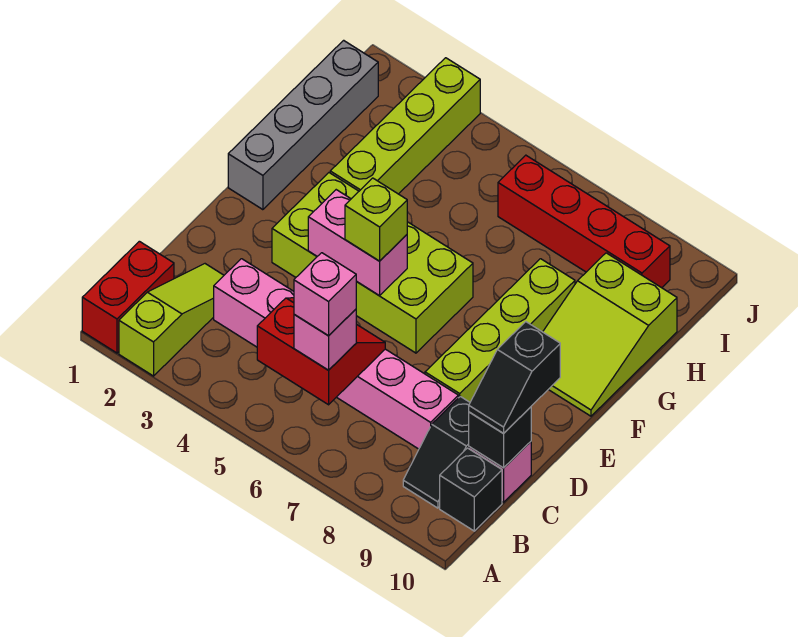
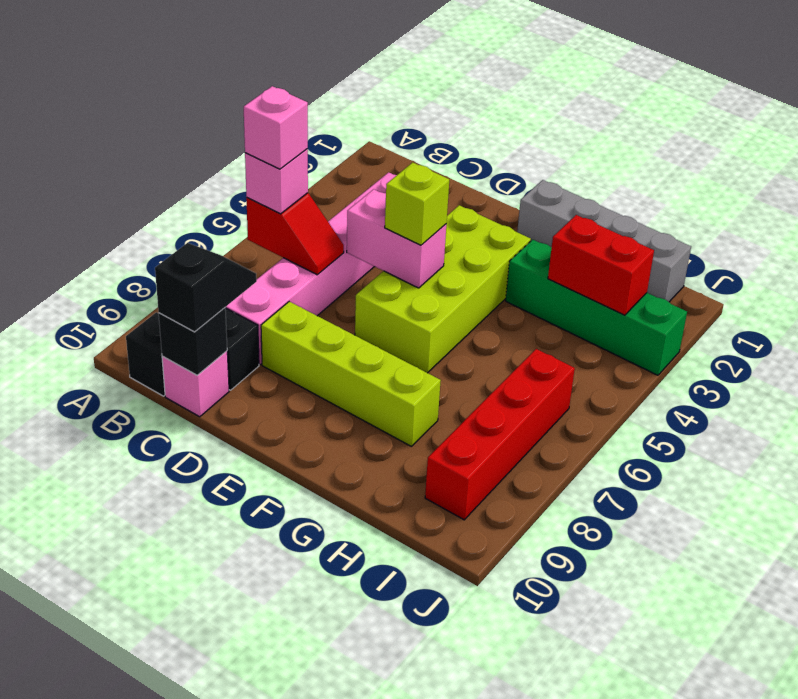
red 1x2 brick [82,241,174,353] -> red 1x2 brick moved to [548,215,654,315]
lime 1x3 slope [119,264,224,376] -> none
red 2x2 slope [257,298,385,405] -> red 1x2 slope [246,193,344,275]
black 1x2 slope [469,322,560,434] -> black 1x2 slope turned to [155,243,257,332]
pink 1x2 brick [308,190,407,296] -> pink 1x2 brick turned to [347,189,446,288]
lime 2x3 slope [543,253,677,416] -> none
lime 1x4 brick [330,58,480,194] -> green 1x4 brick [506,240,687,375]

